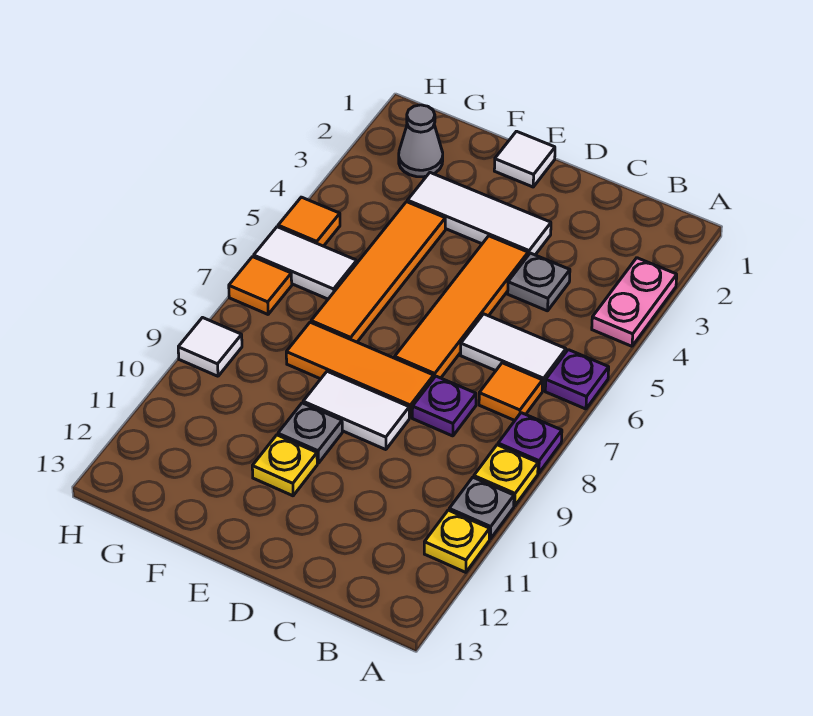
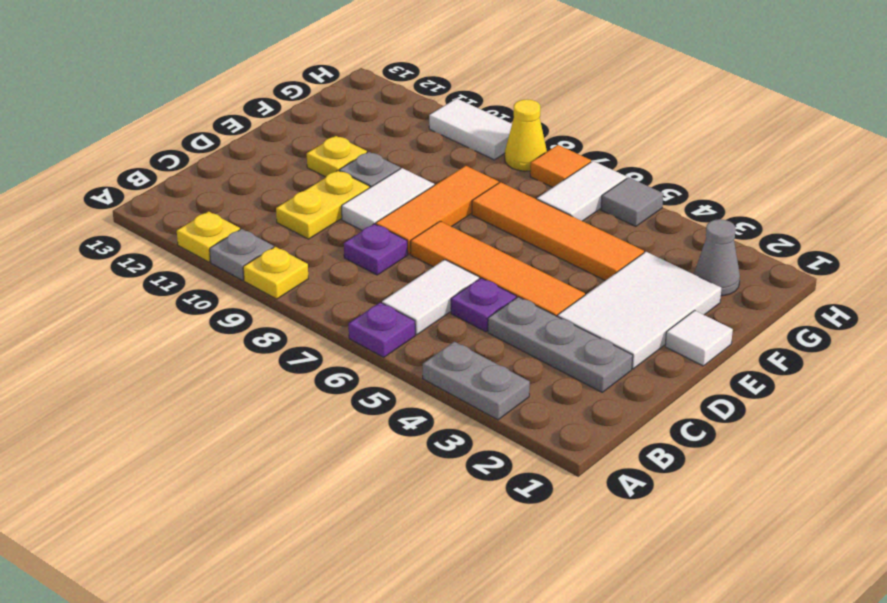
pink 1x2 plate [592,258,677,346] -> grey 1x2 plate [423,342,530,420]
purple 1x1 plate [498,413,562,473] -> purple 1x1 plate moved to [451,278,516,332]
orange 1x1 tile [479,363,543,420] -> none
grey 1x1 plate [508,253,570,311] -> grey 1x3 plate [488,297,633,392]
none -> yellow 1x2 plate [276,171,370,239]
white 1x3 tile [407,173,551,255] -> white 2x3 tile [558,252,721,369]
orange 1x1 tile [278,197,340,246] -> grey 1x1 tile [601,177,663,226]
none -> yellow 1x1 cone [505,100,547,171]
white 1x1 tile [178,318,242,376] -> white 1x2 tile [429,98,512,160]

